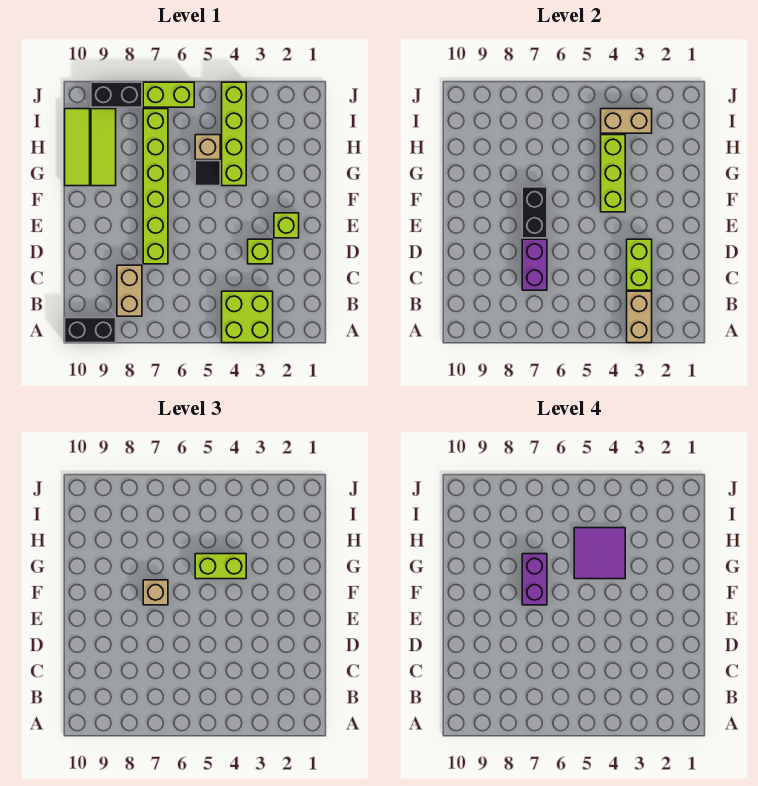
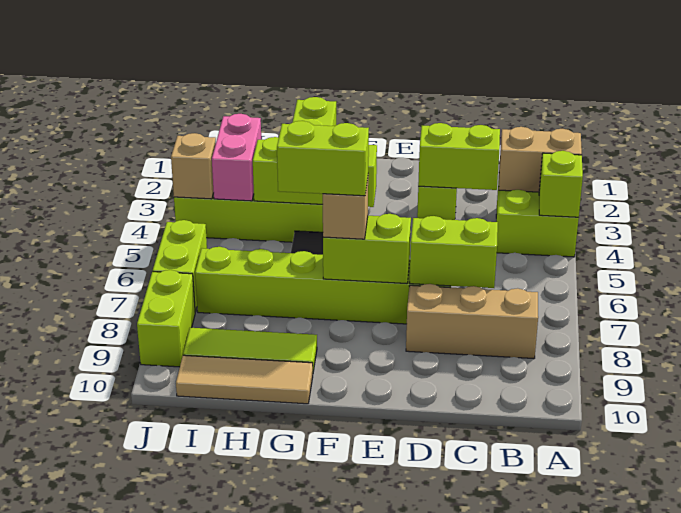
black 1x2 brick [65,318,116,343] -> none
tan 1x2 brick [117,265,142,316] -> tan 1x3 brick [406,284,538,359]
purple 1x2 brick [522,239,547,290] -> lime 1x2 brick [410,216,498,288]
lime 1x1 brick [274,213,299,238] -> lime 1x1 brick moved to [539,151,583,217]
black 1x2 brick [522,187,547,238] -> lime 1x2 brick [323,214,411,283]
purple 1x2 brick [522,554,547,605] -> lime 1x2 brick [277,121,369,196]
purple 2x2 tile [574,528,625,579] -> none
lime 1x3 tile [65,109,90,186] -> tan 1x3 tile [176,355,313,404]
tan 1x1 brick [195,135,220,160] -> tan 1x1 brick moved to [171,133,216,199]
tan 1x2 brick [601,109,652,133] -> pink 1x2 brick [212,114,261,201]
black 1x2 brick [91,82,142,107] -> lime 1x2 brick [137,270,195,367]

